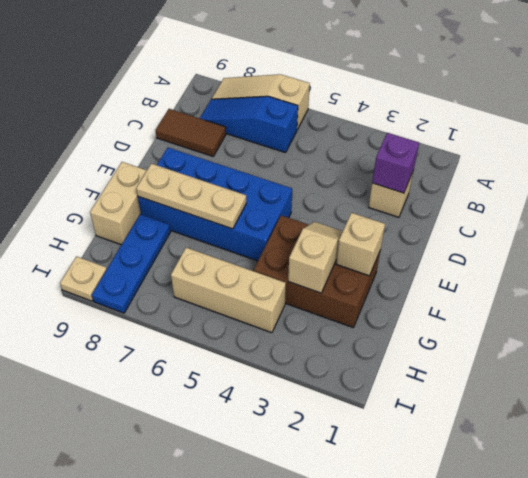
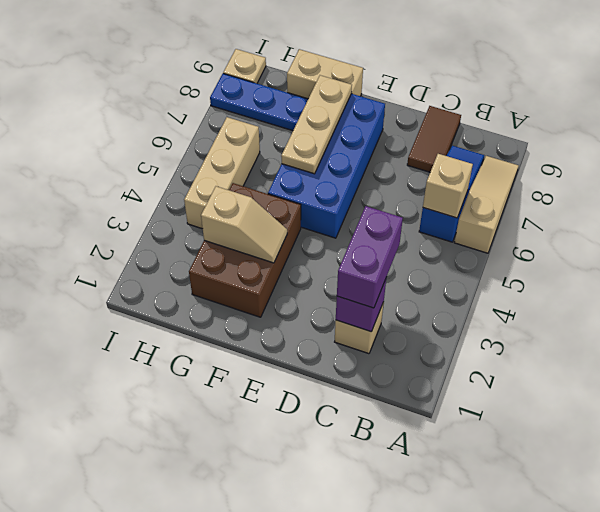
none -> purple 1x2 brick [337,206,403,308]
tan 1x1 brick [336,213,385,276] -> tan 1x1 brick moved to [423,154,473,218]

